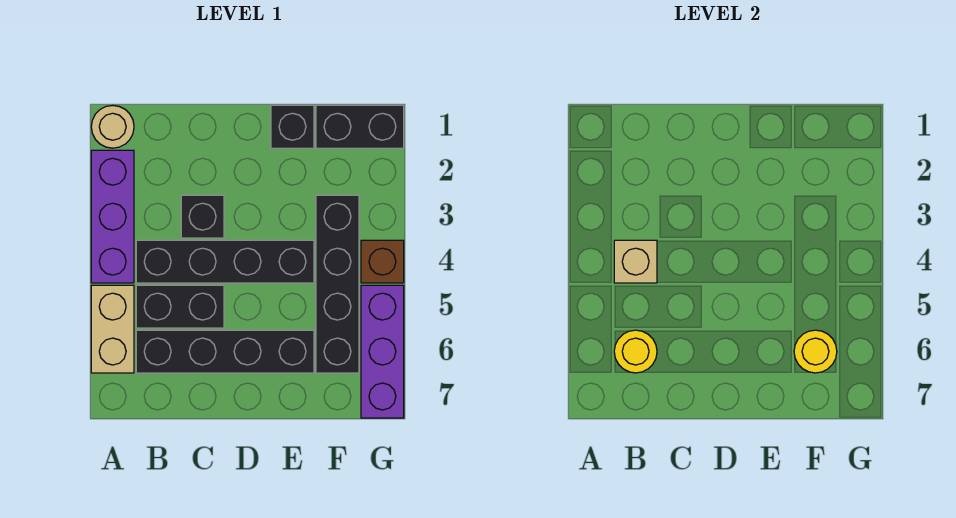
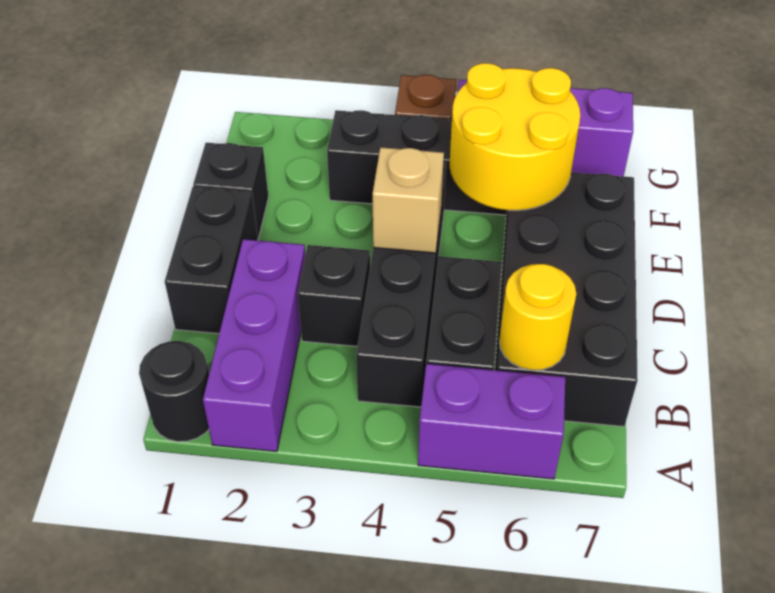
tan 1x1 round brick [91,105,134,148] -> black 1x1 round brick [139,341,209,442]
purple 1x3 brick [91,150,134,283] -> purple 1x3 brick turned to [203,239,305,452]
tan 1x2 brick [91,285,134,373] -> purple 1x2 brick [418,364,565,479]
tan 1x1 brick [614,240,657,283] -> tan 1x1 brick moved to [373,147,444,253]
black 1x4 brick [136,330,314,373] -> black 2x4 brick [495,172,638,427]
black 1x2 brick [316,105,404,148] -> black 1x2 brick moved to [165,187,258,334]
yellow 1x1 round brick [794,330,837,373] -> yellow 2x2 round brick [450,63,580,210]

